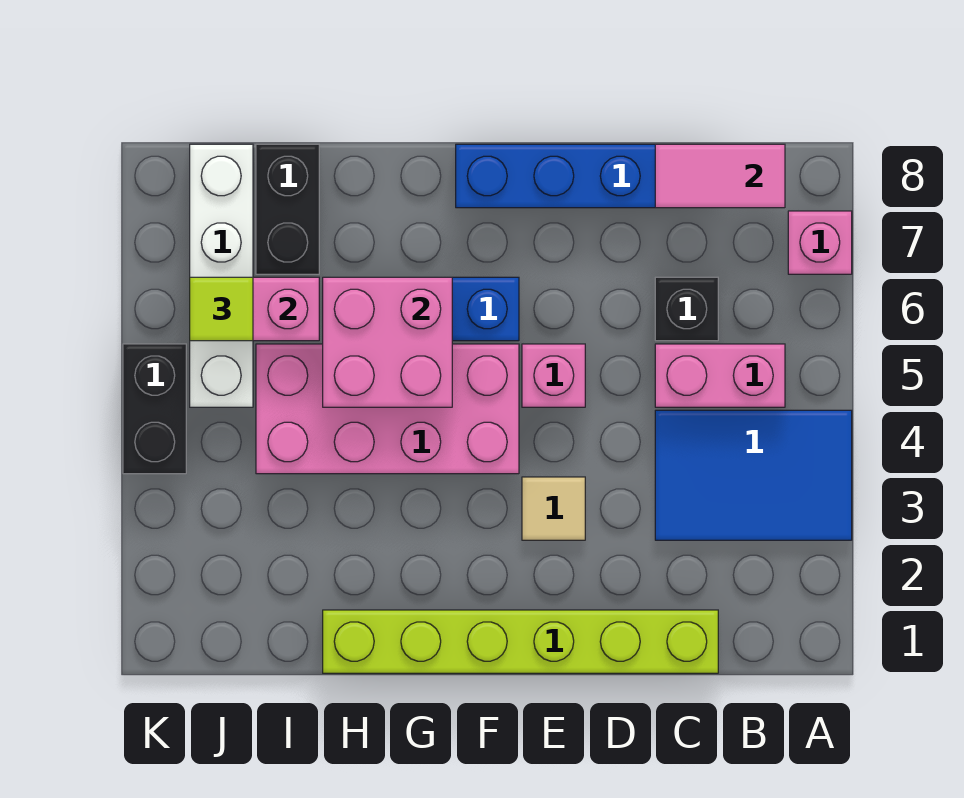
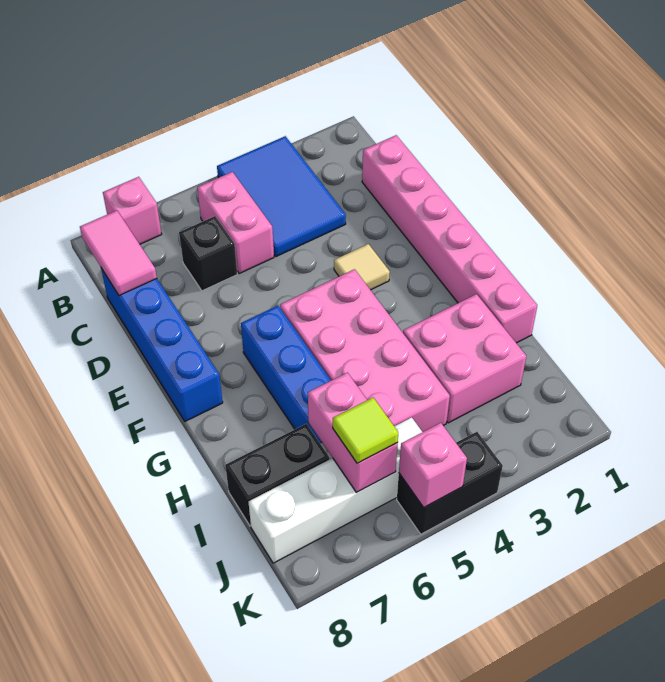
lime 1x6 brick [323,610,718,673] -> pink 1x6 brick [362,135,537,343]
pink 1x1 brick [522,344,585,407] -> pink 1x1 brick moved to [399,423,467,507]
pink 2x2 brick [323,277,452,407] -> pink 2x2 brick moved to [403,294,526,423]

